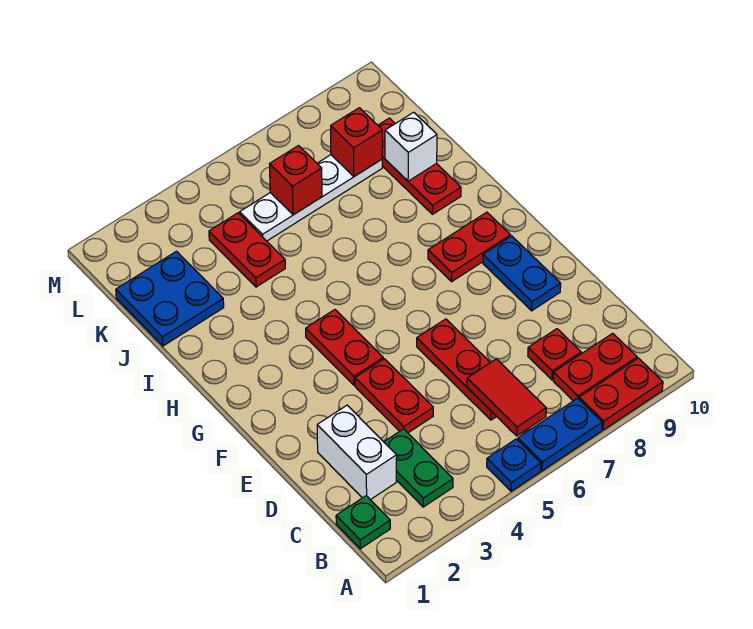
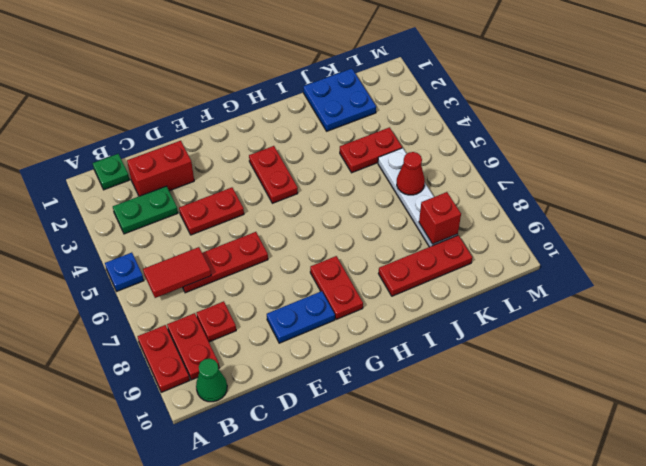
blue 1x2 plate [518,398,602,471] -> none
none -> green 1x1 cone [196,358,227,402]
white 1x2 brick [317,405,397,500] -> red 1x2 brick [127,141,194,196]
red 1x2 plate [306,310,383,385] -> red 1x2 plate turned to [249,146,298,203]
white 1x1 brick [385,112,437,181] -> none
red 1x1 brick [270,146,322,215] -> red 1x1 cone [397,152,425,195]

